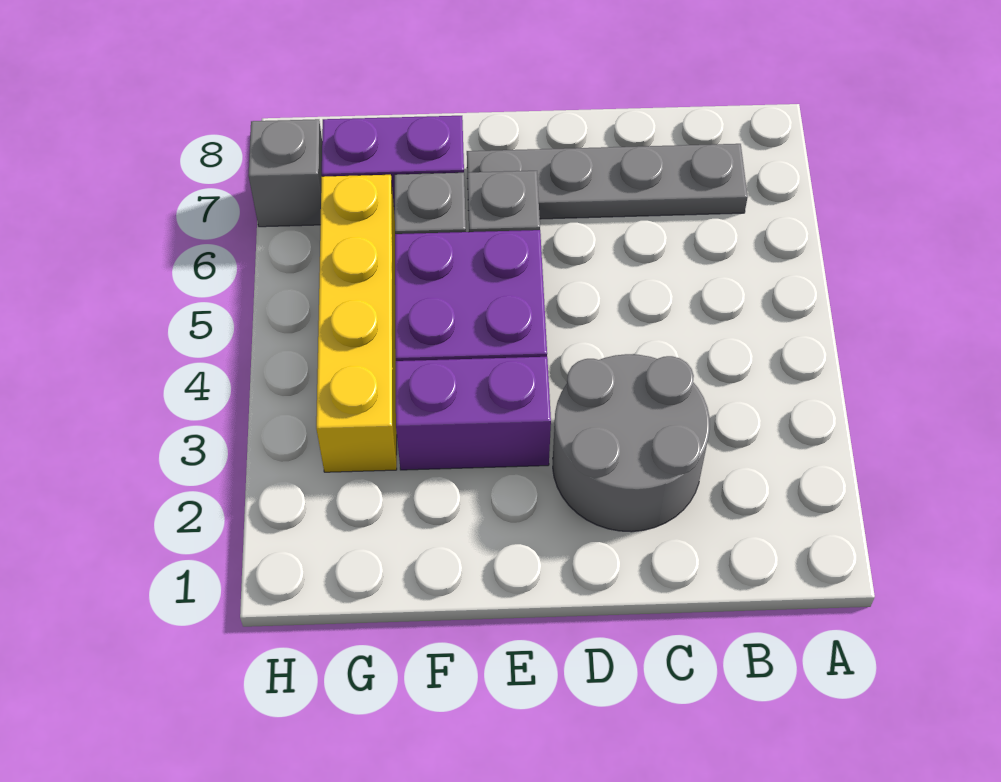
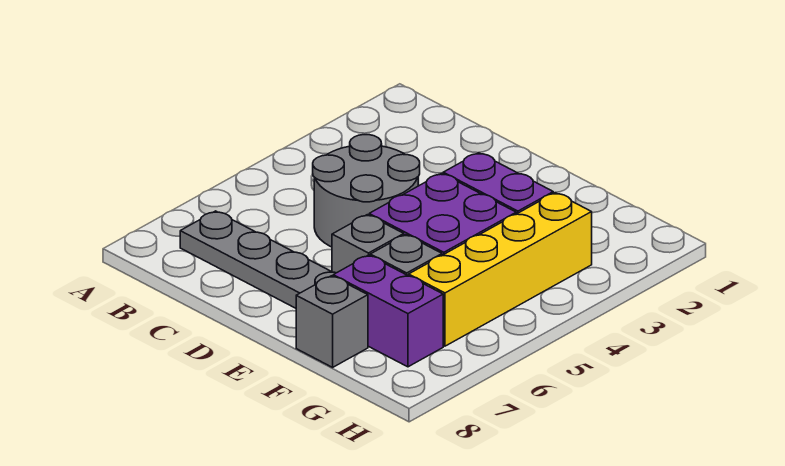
grey 2x2 round brick [553,354,710,532] -> grey 2x2 round brick moved to [313,135,420,247]
grey 1x1 brick [248,119,322,227] -> grey 1x1 brick moved to [296,276,368,367]

